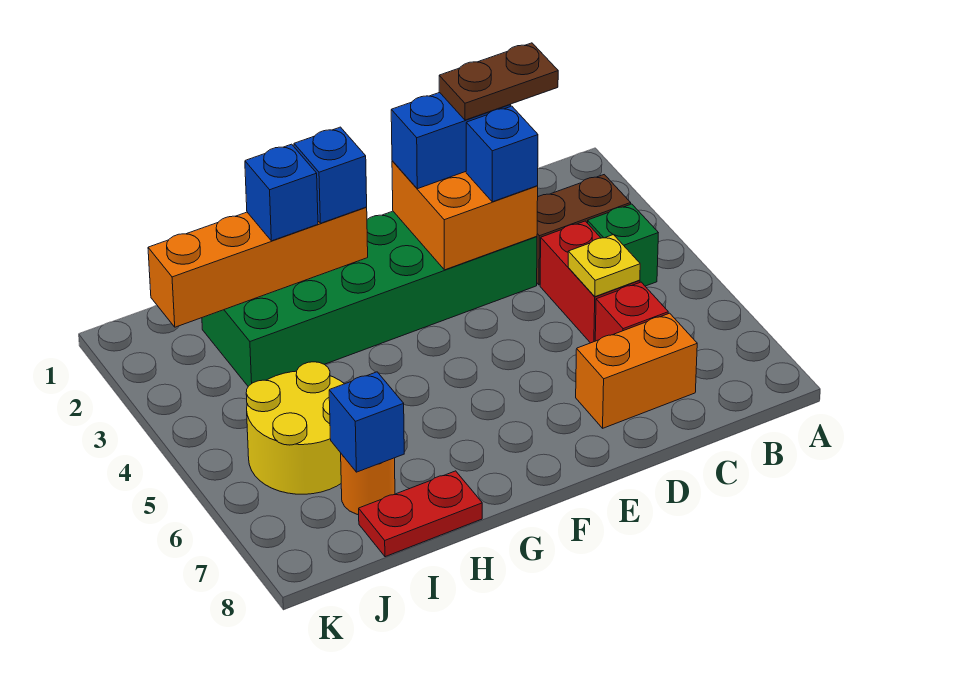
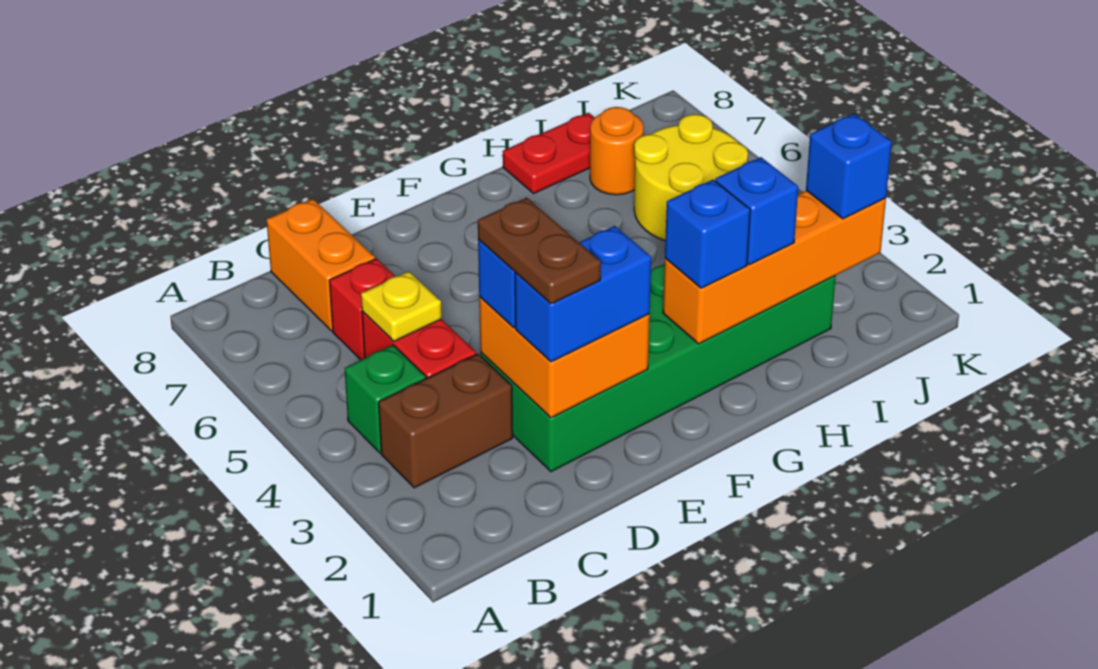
brown 1x2 plate [439,43,558,120] -> brown 1x2 plate turned to [478,198,601,304]
orange 1x2 brick [576,313,697,428] -> orange 1x2 brick turned to [266,199,375,331]
blue 1x1 brick [329,372,404,472] -> blue 1x1 brick moved to [806,114,892,219]

